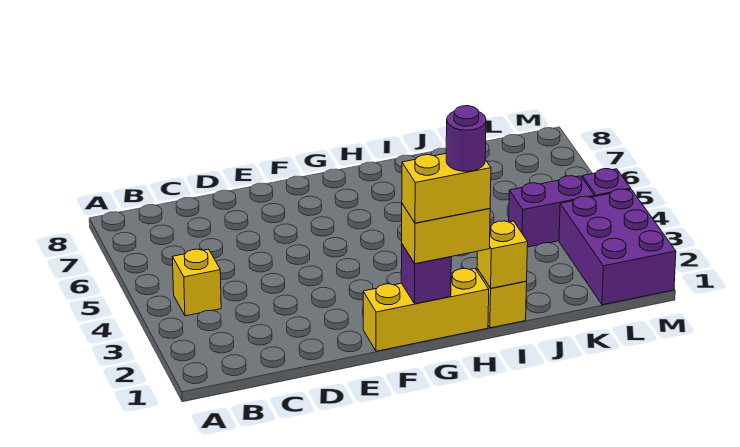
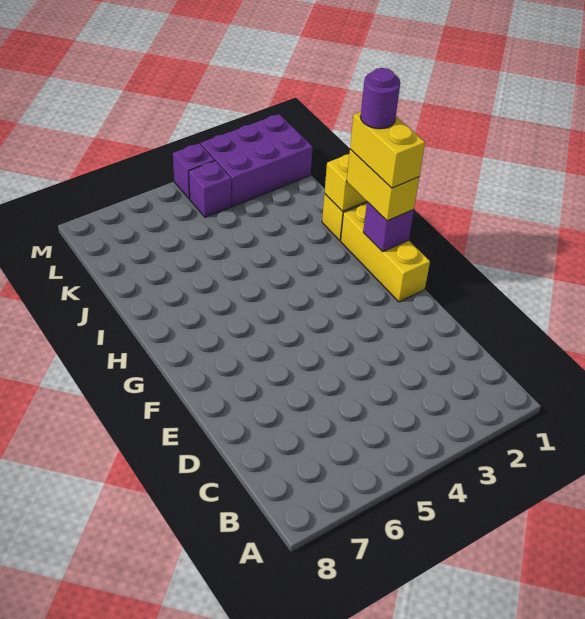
yellow 1x1 brick [172,249,221,316] -> none
purple 1x2 brick [509,176,594,247] -> purple 1x1 brick [189,161,231,217]

